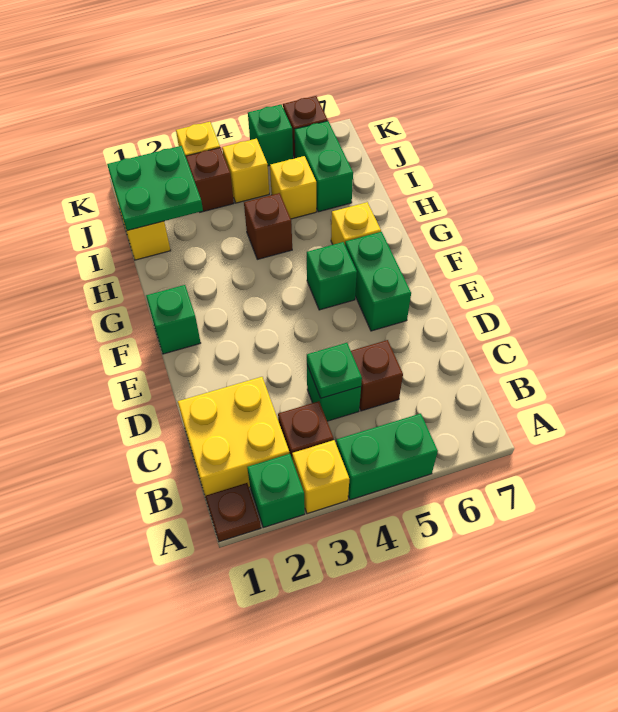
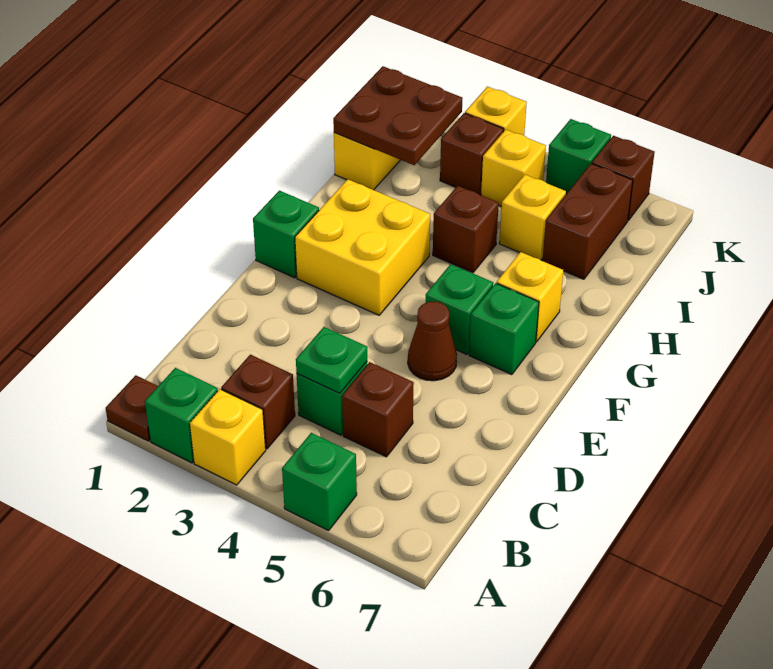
green 1x2 brick [336,414,438,500] -> green 1x1 brick [282,433,357,531]
yellow 2x2 brick [178,377,289,496] -> yellow 2x2 brick moved to [295,179,430,315]
none -> brown 1x1 cone [408,302,457,381]
green 1x2 brick [345,232,411,331] -> green 1x1 brick [469,283,539,375]
green 2x2 plate [107,146,203,231] -> brown 2x2 plate [333,66,462,165]
green 1x2 brick [295,121,353,212] -> brown 1x2 brick [542,163,633,279]

